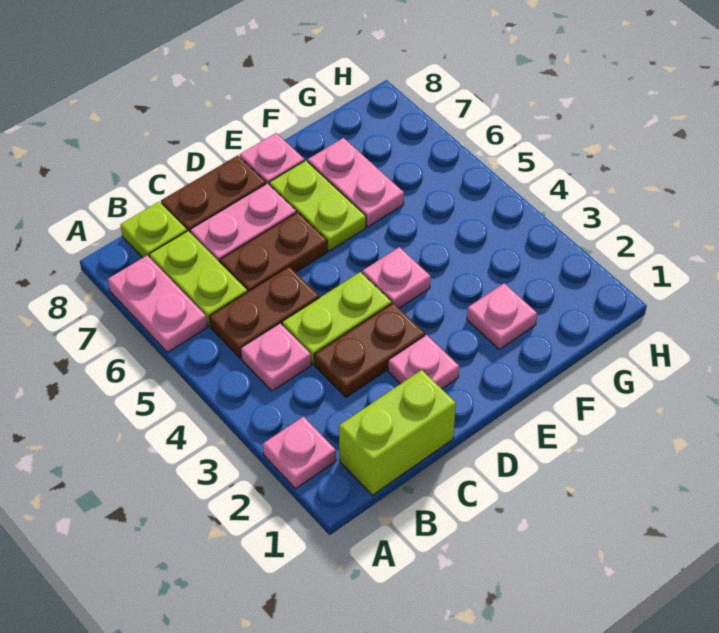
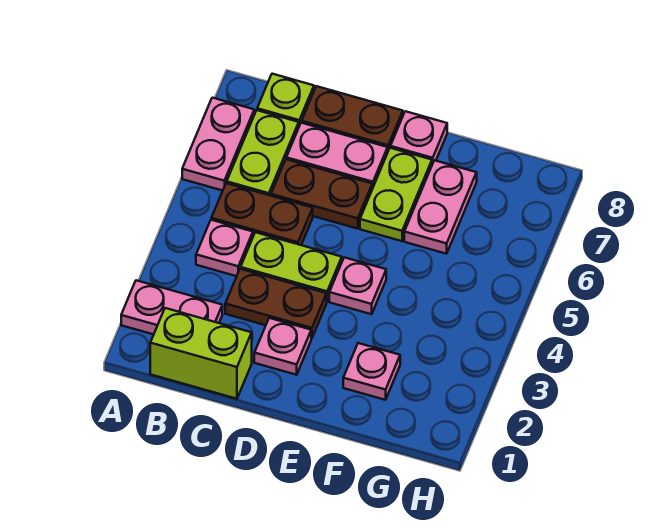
pink 1x1 plate [263,417,336,489] -> pink 1x2 plate [121,280,222,334]

